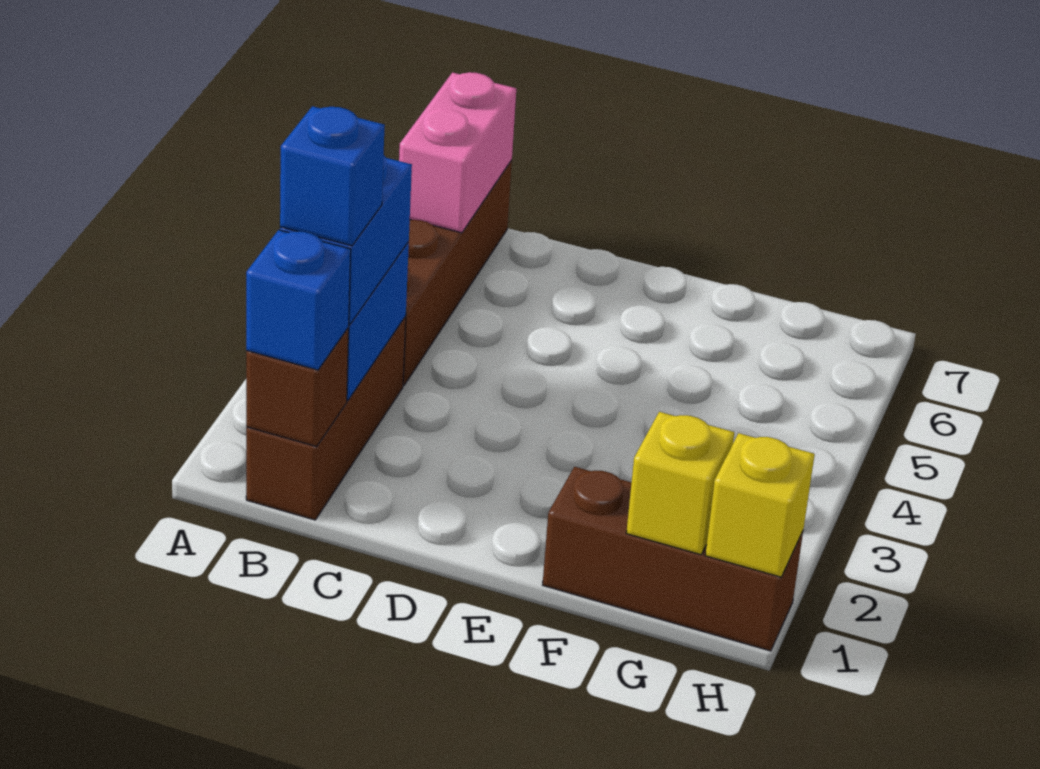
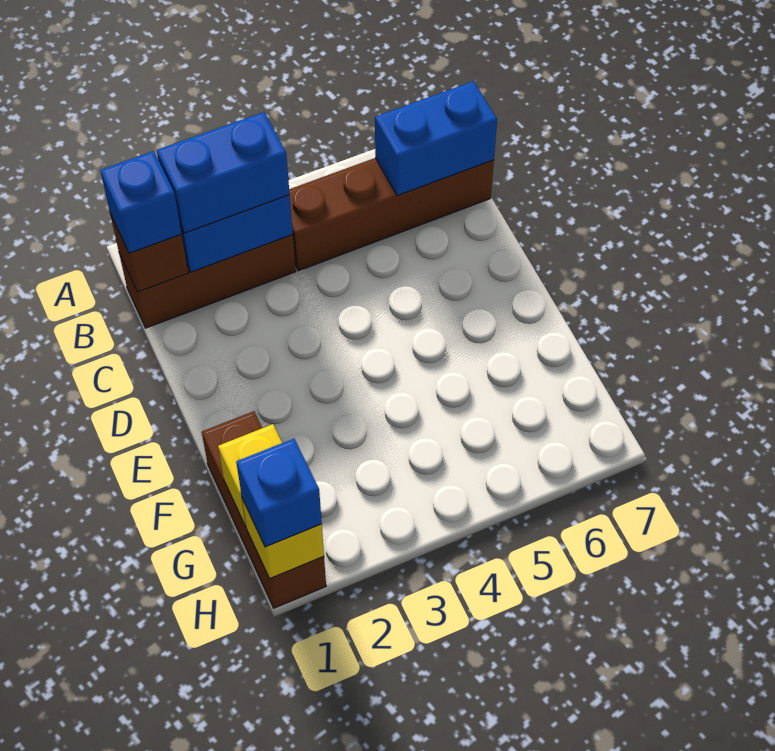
blue 1x1 brick [280,106,385,246] -> blue 1x1 brick moved to [236,439,322,547]
pink 1x2 brick [399,72,516,233] -> blue 1x2 brick [375,81,497,196]

